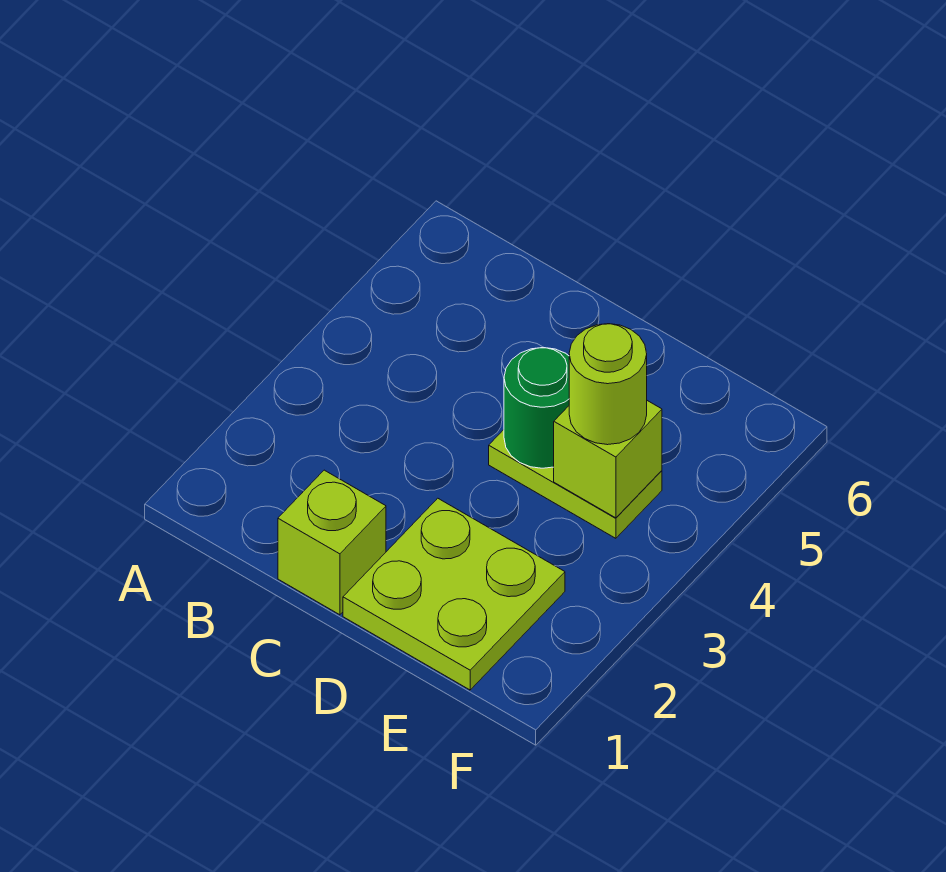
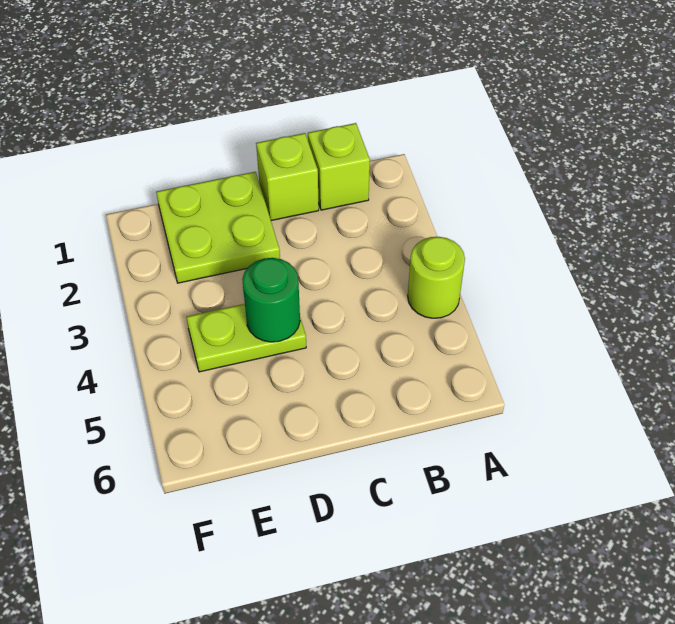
lime 1x1 brick [554,401,662,518] -> lime 1x1 brick moved to [308,123,370,210]
lime 1x1 round brick [569,324,647,445] -> lime 1x1 round brick moved to [408,237,465,318]

